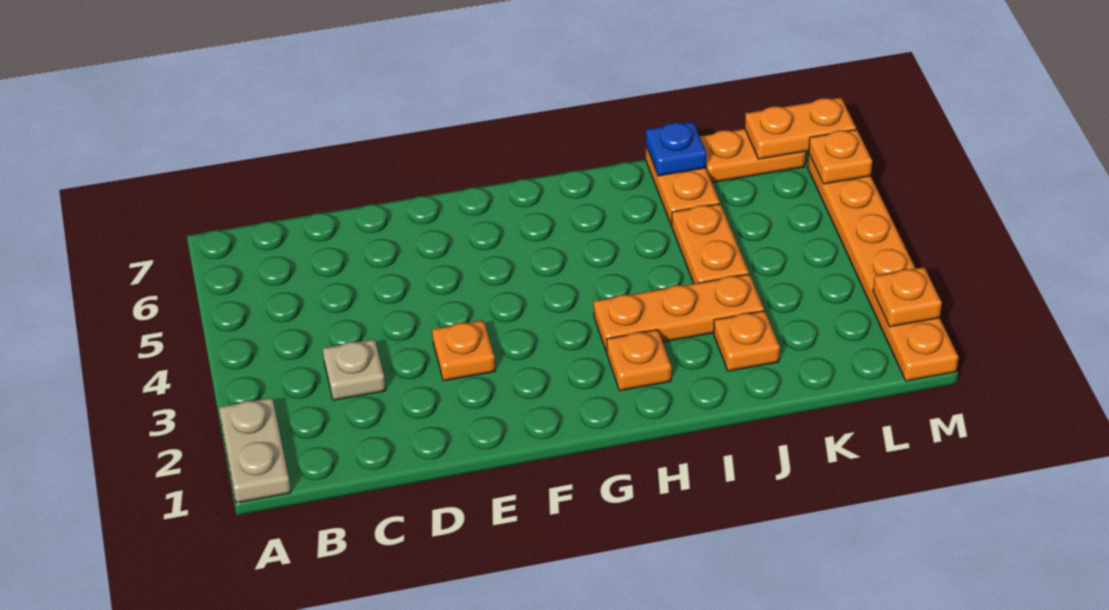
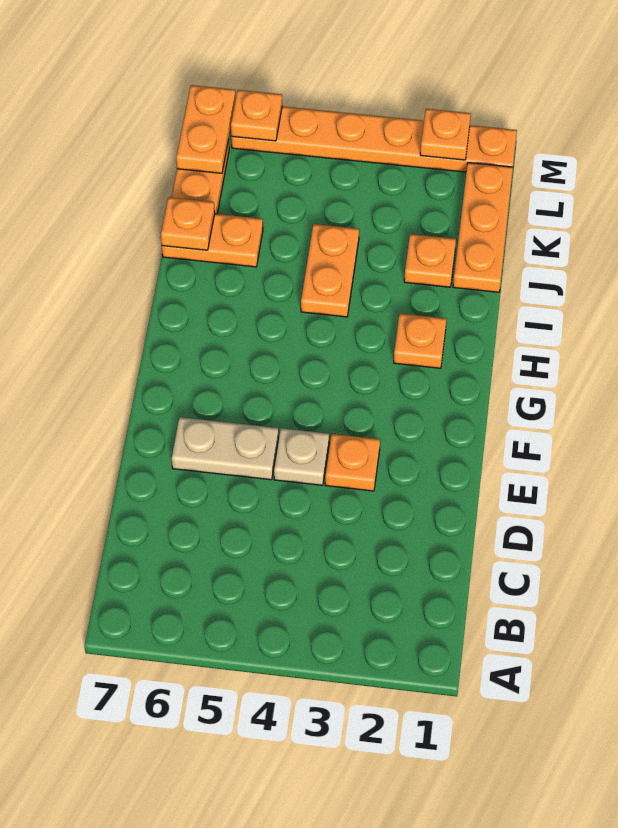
tan 1x2 plate [219,398,291,503] -> tan 1x2 plate moved to [172,417,278,480]
tan 1x1 plate [323,339,385,400] -> tan 1x1 plate moved to [274,428,329,485]
orange 1x3 plate [594,274,764,352] -> orange 1x3 plate moved to [453,163,513,292]
orange 1x2 plate [672,204,749,284] -> orange 1x2 plate turned to [301,224,359,317]
blue 1x1 plate [646,122,706,176] -> orange 1x1 plate [161,197,215,250]

